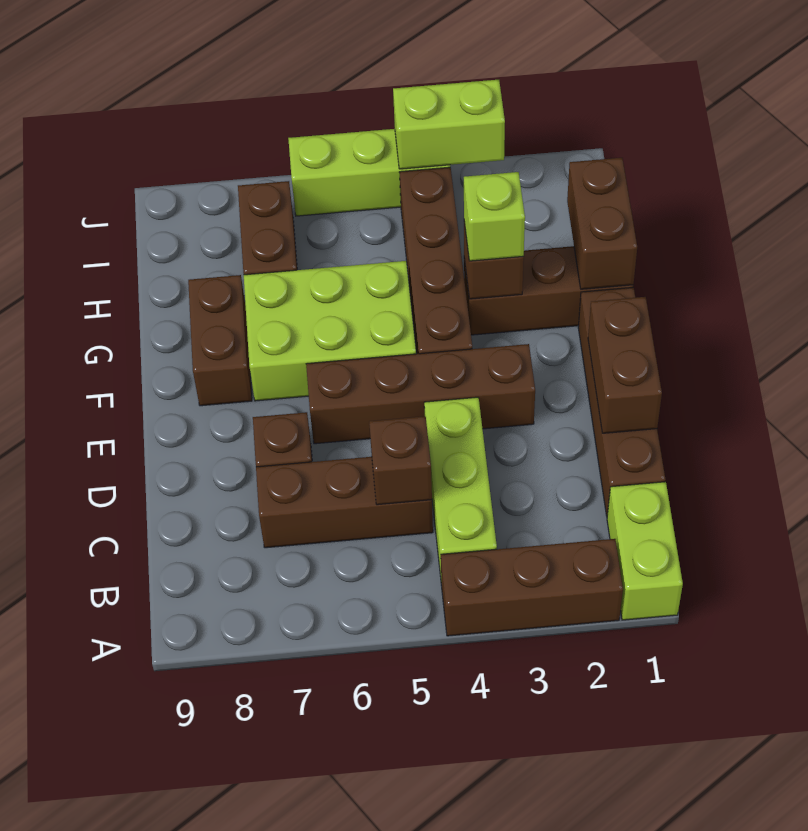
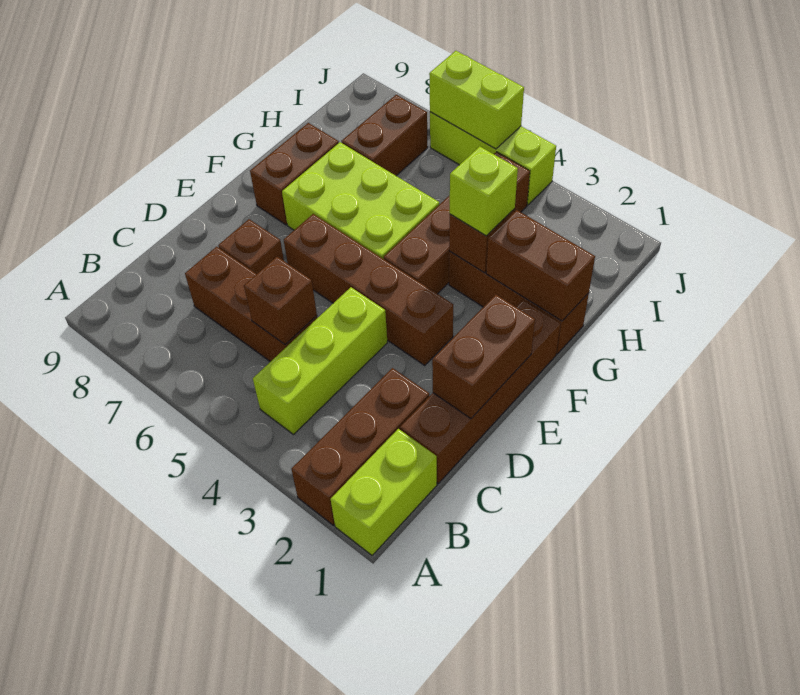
brown 1x3 brick [441,539,623,636] -> brown 1x3 brick turned to [291,368,429,525]
brown 1x2 brick [567,158,637,289] -> brown 1x2 brick turned to [486,210,595,321]
lime 1x2 brick [393,80,505,169] -> lime 1x2 brick moved to [429,51,524,149]

